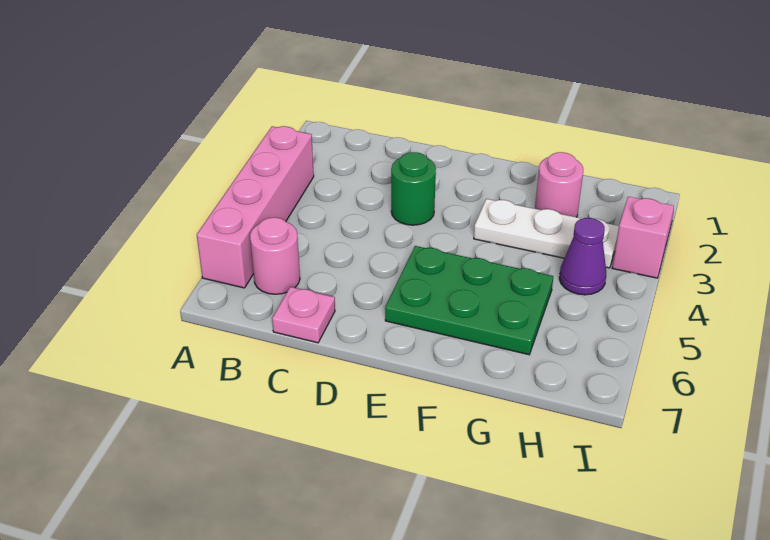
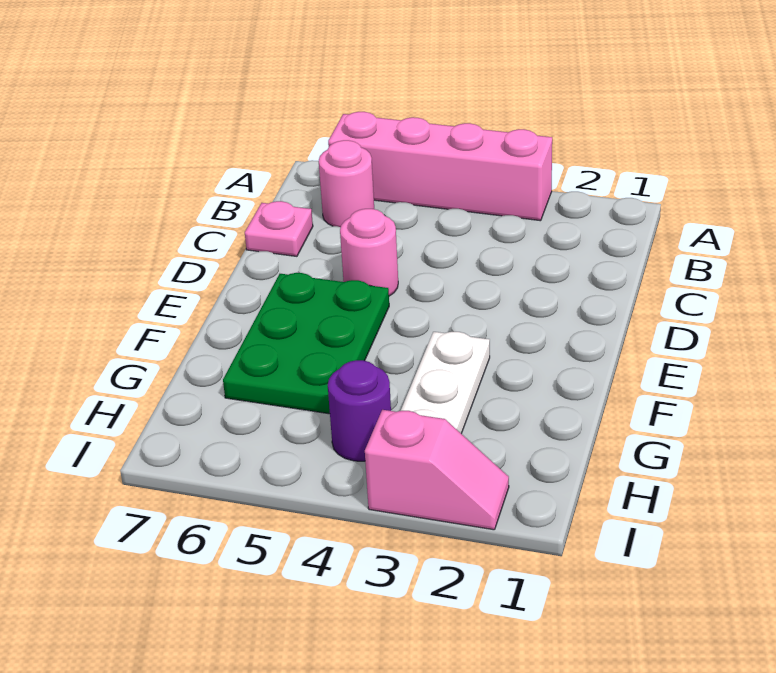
green 1x1 round brick [391,152,436,225] -> none
pink 1x1 round brick [535,152,583,217] -> pink 1x1 round brick moved to [340,209,398,296]
purple 1x1 cone [559,218,606,295] -> purple 1x1 round brick [328,360,391,461]

